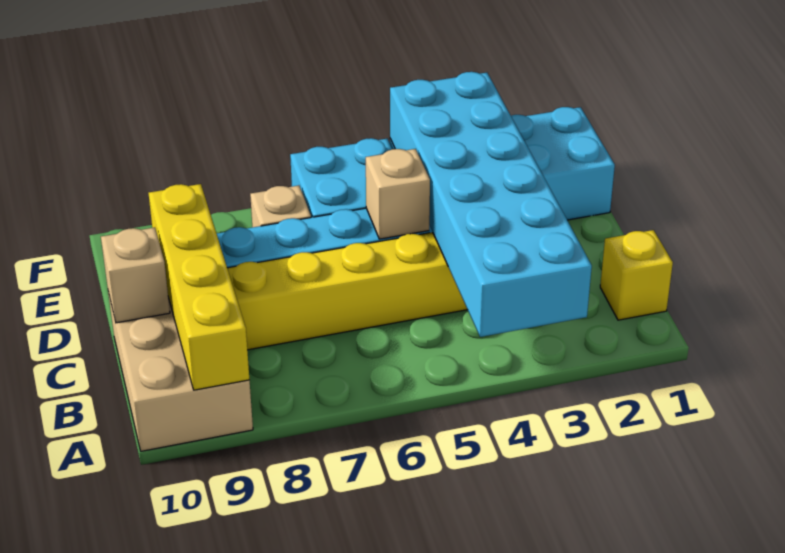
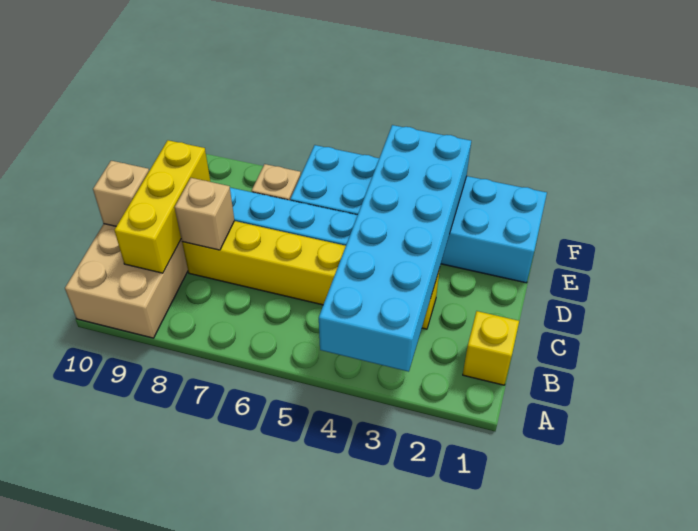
yellow 1x4 brick [149,184,249,390] -> yellow 1x3 brick [114,140,210,273]
tan 1x1 brick [366,149,430,239] -> tan 1x1 brick moved to [175,178,234,250]

